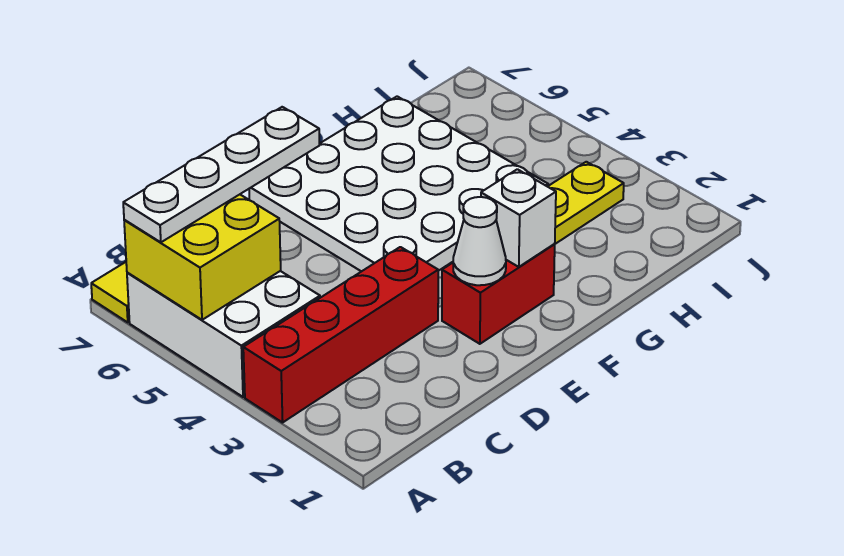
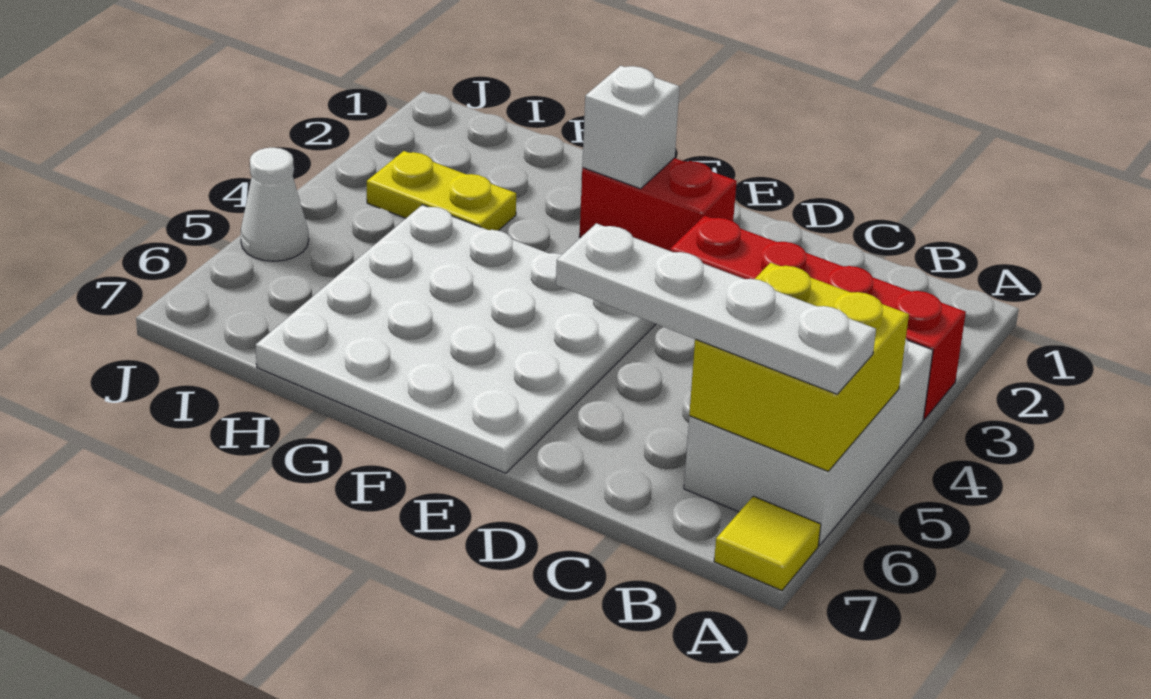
white 1x1 cone [453,197,506,285] -> white 1x1 cone moved to [241,148,309,261]

